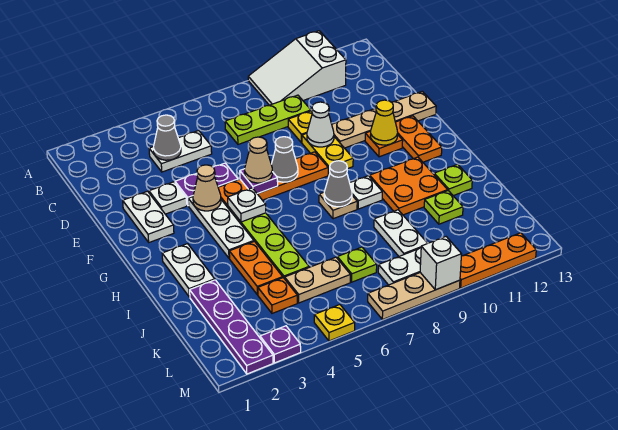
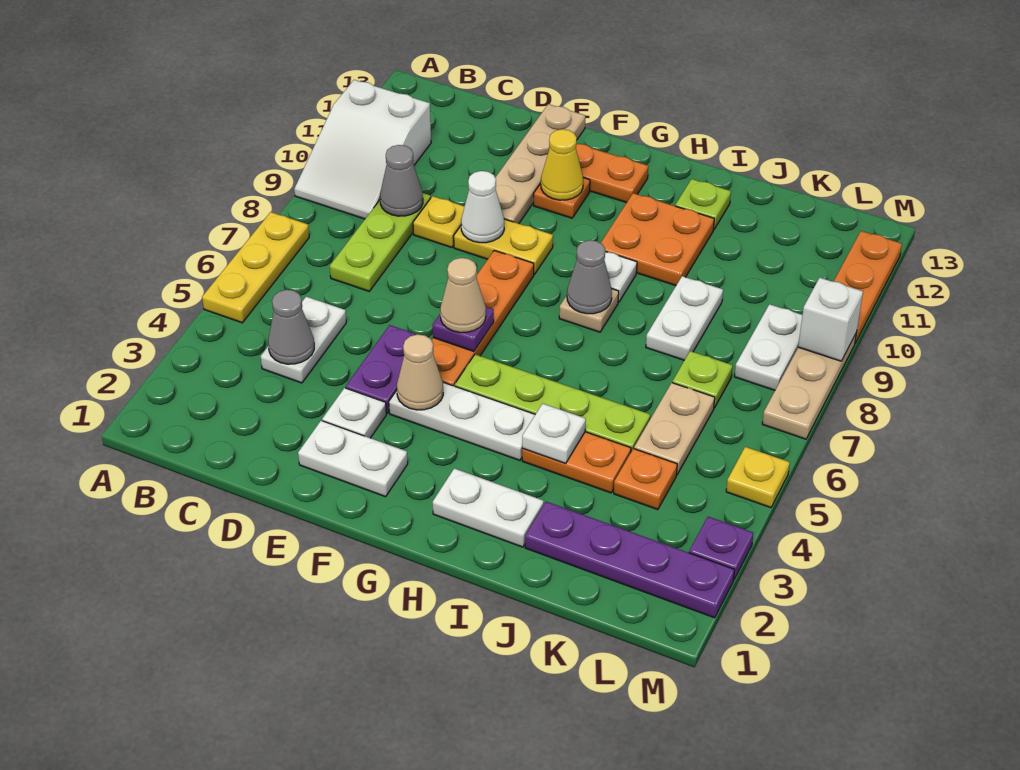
none -> yellow 1x3 plate [202,212,309,323]
grey 1x1 cone [271,137,298,182] -> grey 1x1 cone moved to [380,145,423,216]
white 1x1 plate [228,188,266,222] -> white 1x1 plate moved to [522,404,586,464]
white 1x2 plate [374,210,428,256] -> white 1x2 plate turned to [646,276,723,360]
lime 1x1 plate [424,191,463,224] -> none

